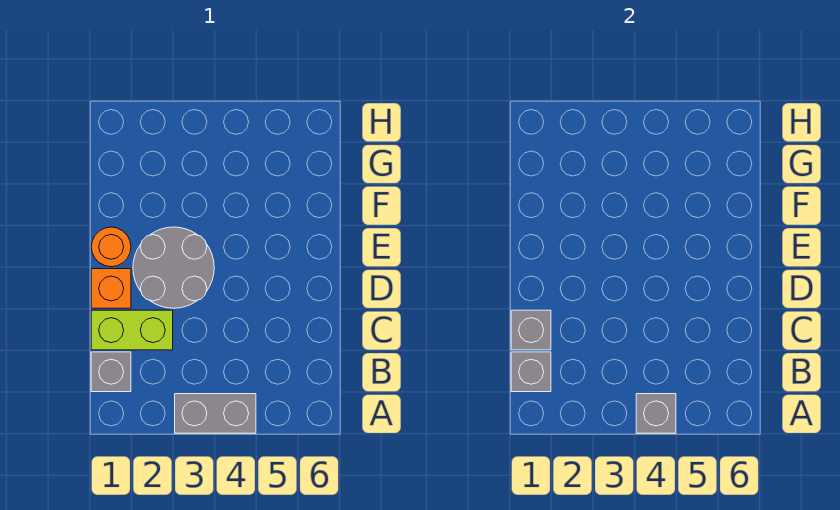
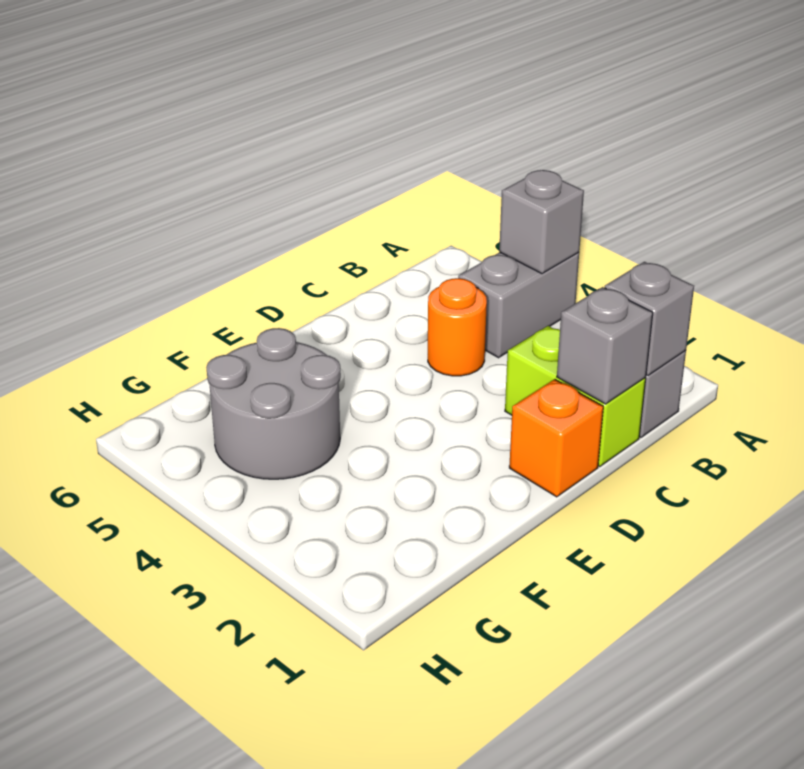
grey 1x2 brick [175,394,256,433] -> grey 1x2 brick turned to [458,252,579,358]
grey 2x2 round brick [133,227,214,308] -> grey 2x2 round brick moved to [206,328,341,479]
orange 1x1 round brick [91,227,131,267] -> orange 1x1 round brick moved to [428,278,487,376]

